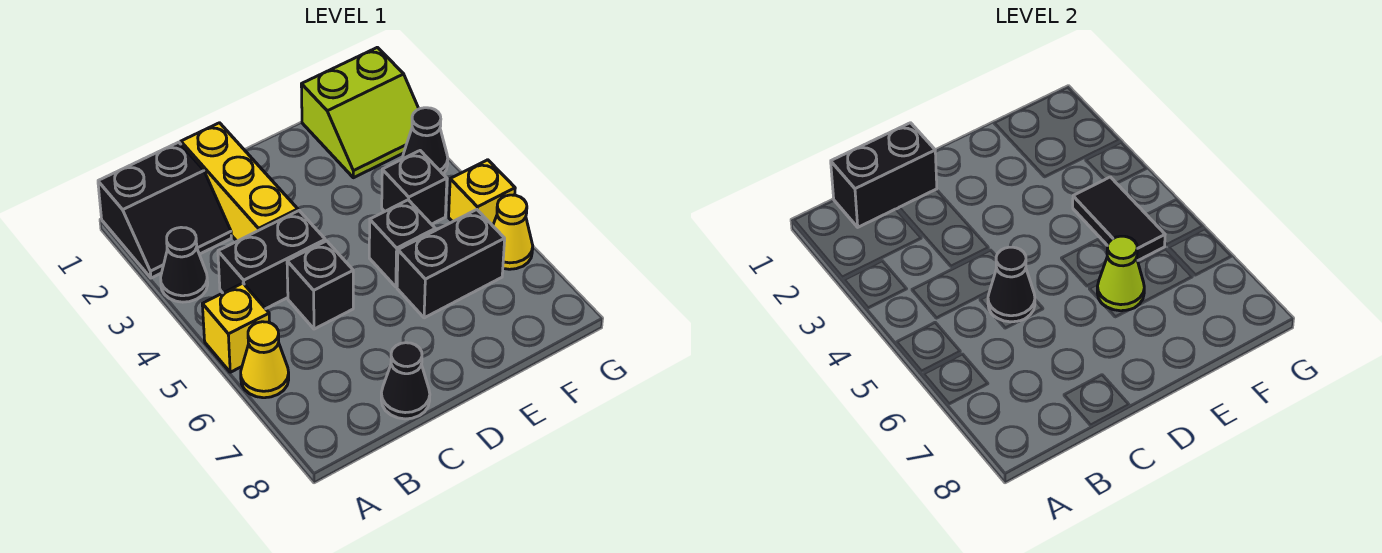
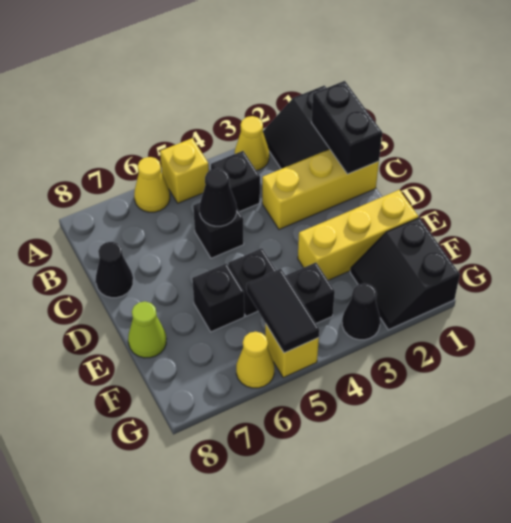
black 1x1 cone [161,227,208,302] -> yellow 1x1 cone [235,116,269,171]
black 1x2 brick [218,211,325,309] -> black 1x1 brick [211,151,260,212]
none -> yellow 1x3 brick [298,190,418,280]
black 1x2 brick [397,210,505,318] -> black 1x1 brick [192,264,244,332]
lime 1x1 cone [1097,236,1144,311] -> lime 1x1 cone moved to [128,301,166,358]
lime 2x2 slope [301,47,419,178] -> black 2x2 slope [350,218,460,330]
black 1x2 tile [1073,177,1165,261] -> black 1x2 tile turned to [247,269,319,353]

